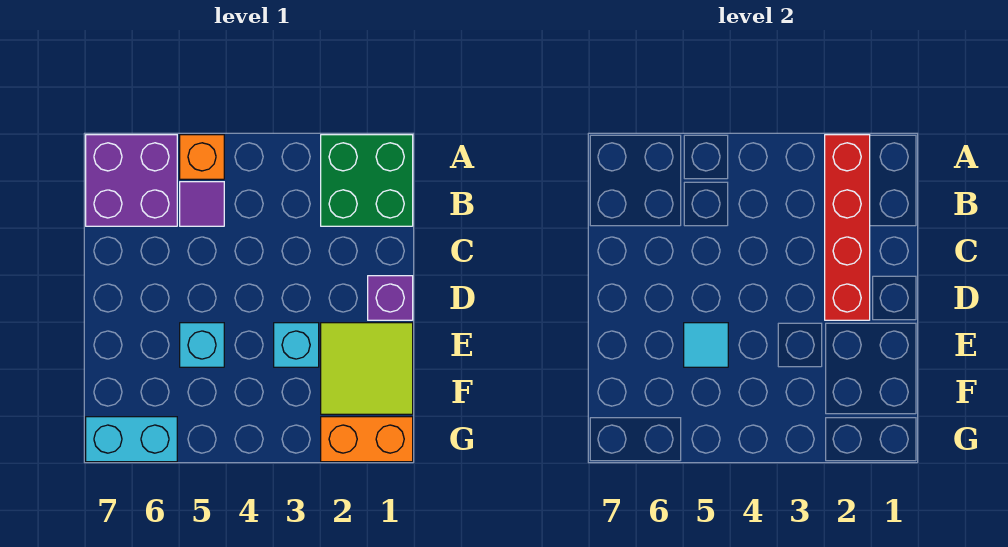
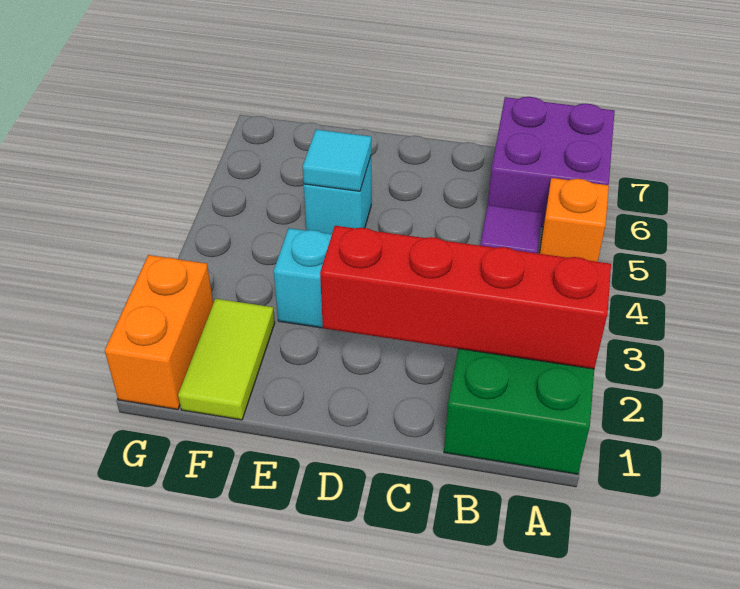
purple 1x1 brick [368,276,413,320] -> none
lime 2x2 tile [321,323,413,414] -> lime 1x2 tile [178,299,275,420]
cyan 1x2 brick [86,417,177,462] -> none

